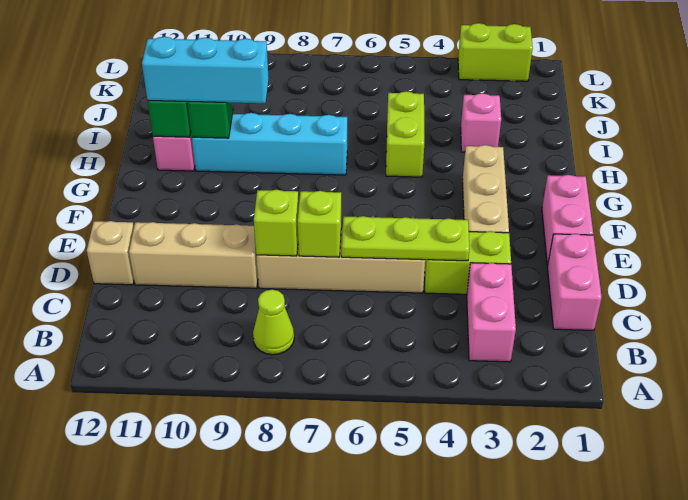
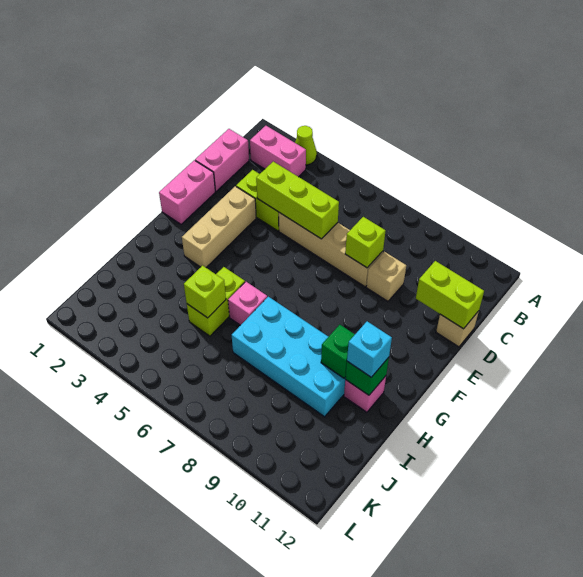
pink 1x2 brick [467,263,516,362] -> pink 1x2 brick turned to [250,126,306,177]
lime 1x1 cone [253,289,294,355] -> lime 1x1 cone moved to [295,126,317,165]
lime 1x3 plate [342,216,469,261] -> lime 1x3 brick [256,162,339,239]
lime 1x1 brick [298,191,341,257] -> lime 1x1 brick moved to [184,266,226,318]
tan 1x3 brick [129,222,258,288] -> tan 1x1 brick [366,252,406,301]
cyan 1x4 brick [192,113,347,175] -> cyan 2x4 brick [232,297,346,417]
cyan 1x3 brick [142,37,269,103] -> cyan 1x1 brick [347,321,392,377]
pink 1x1 brick [461,93,501,152] -> pink 1x1 brick moved to [228,282,267,325]
lime 1x2 brick [458,23,533,81] -> lime 1x2 brick moved to [416,261,484,329]

